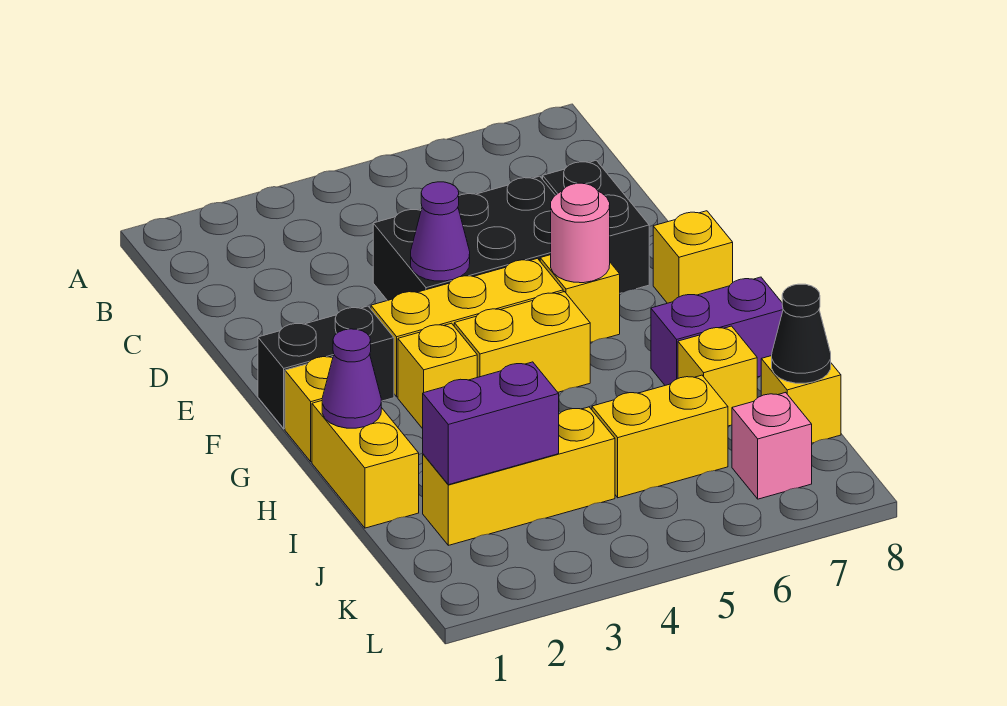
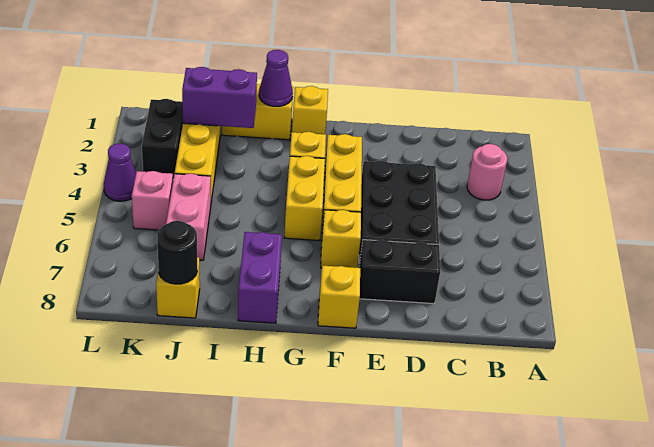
purple 1x1 cone [411,182,470,281] -> purple 1x1 cone moved to [104,143,136,201]
black 1x2 brick [258,306,394,429] -> black 1x2 brick moved to [142,99,183,180]
pink 1x1 round brick [551,183,610,283] -> pink 1x1 round brick moved to [467,144,507,200]
yellow 1x1 brick [678,326,757,426] -> none
purple 1x2 brick [423,362,559,485] -> purple 1x2 brick turned to [182,67,257,128]
yellow 1x2 brick [592,375,728,498] -> pink 1x2 brick [166,173,211,260]
black 1x1 cone [772,284,831,383] -> black 1x1 round brick [157,221,197,284]
pink 1x1 brick [732,392,812,499] -> pink 1x1 brick moved to [132,171,173,230]

